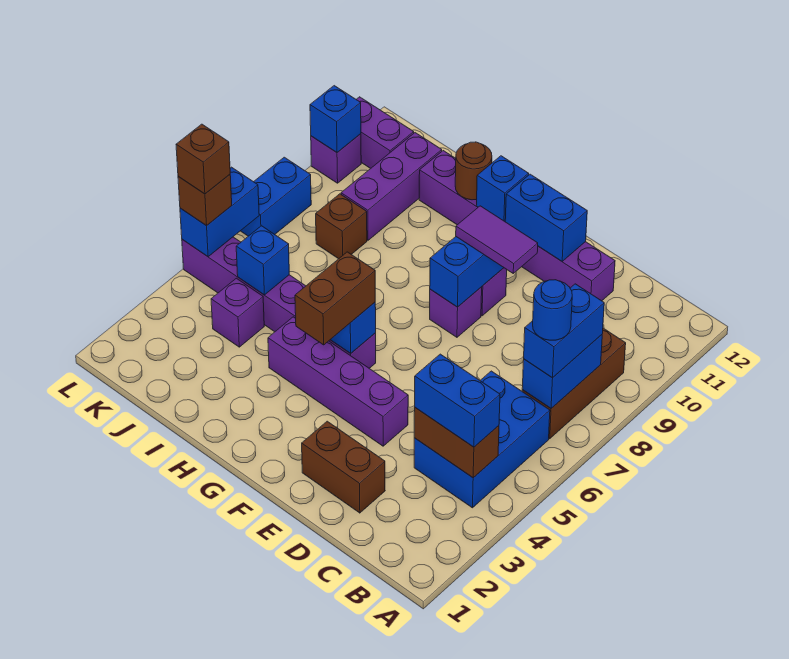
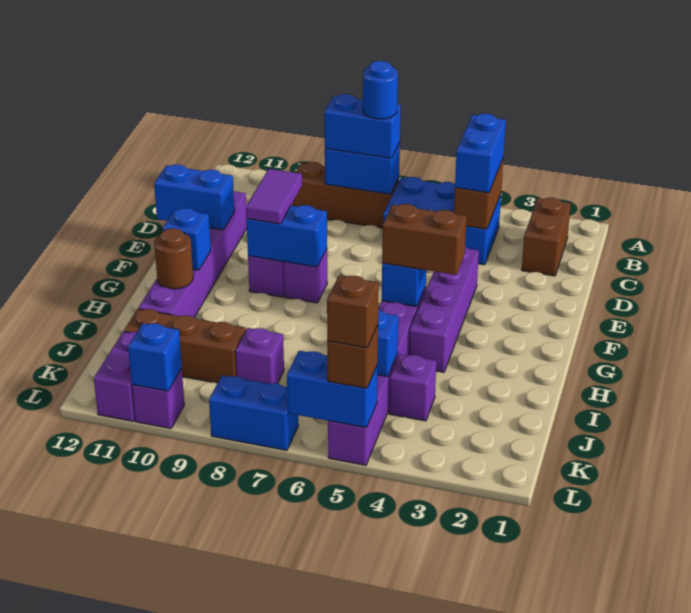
brown 1x2 brick [302,421,385,513] -> brown 1x2 brick moved to [522,198,571,276]
blue 1x2 brick [505,174,587,261] -> blue 1x2 brick turned to [154,165,234,230]
brown 1x1 brick [316,194,367,259] -> purple 1x1 brick [236,328,284,384]
purple 1x3 brick [341,133,442,240] -> brown 1x3 brick [124,309,246,383]

